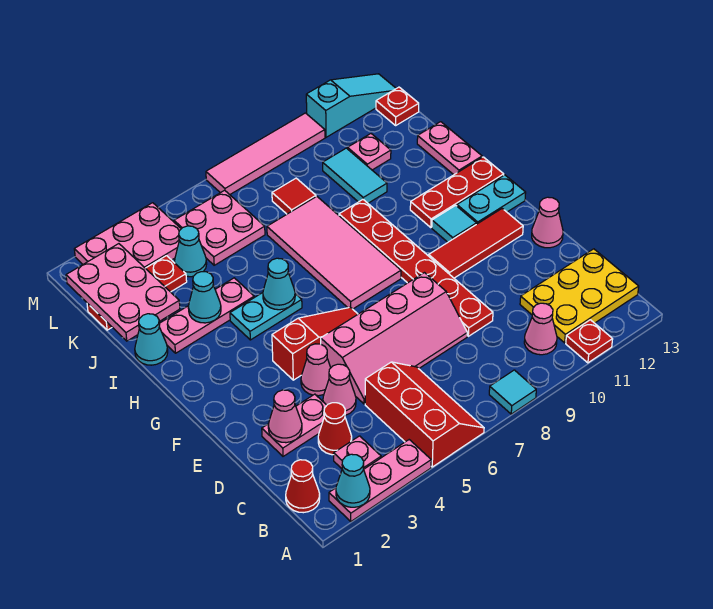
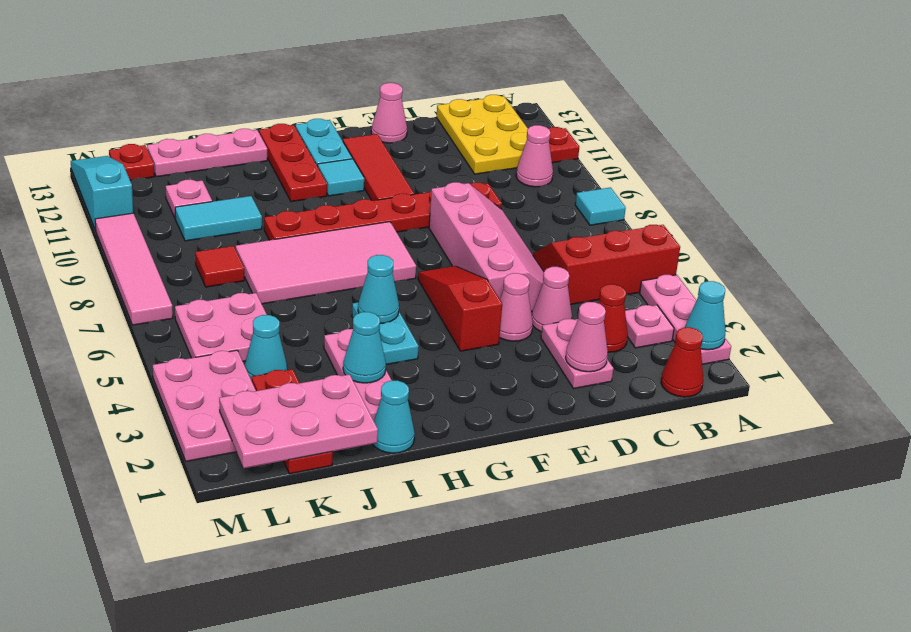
pink 1x2 plate [417,122,482,175] -> pink 1x3 plate [147,129,267,177]

